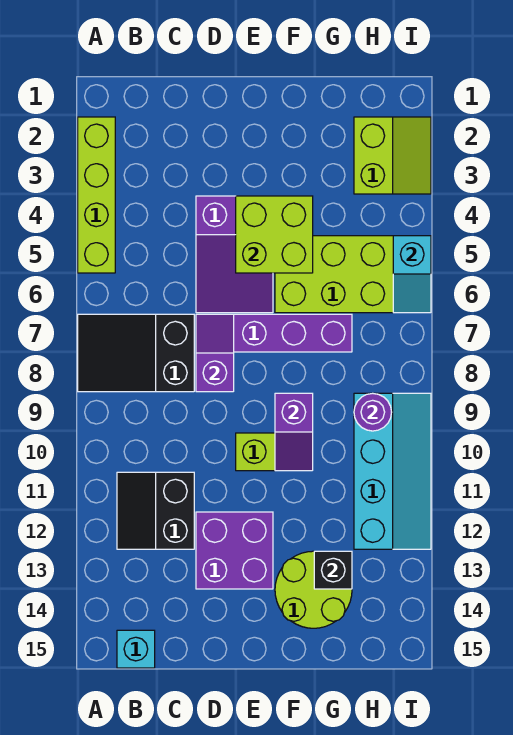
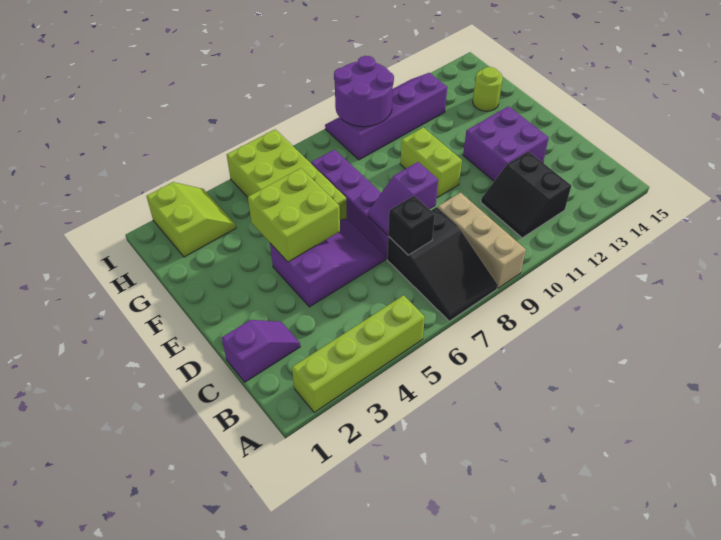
none -> tan 1x3 brick [438,193,526,288]
black 2x2 slope [117,472,194,549] -> black 2x2 slope turned to [481,151,571,238]
cyan 1x1 brick [117,630,155,668] -> none
purple 1x2 slope [275,393,313,471] -> purple 1x2 slope moved to [222,320,300,382]
lime 2x2 round brick [275,551,352,628] -> lime 1x1 round brick [473,67,503,111]
black 1x1 brick [314,551,352,589] -> black 1x1 brick moved to [388,196,435,255]
lime 2x2 slope [354,117,431,194] -> lime 2x2 slope turned to [147,182,236,257]
cyan 2x4 slope [354,393,431,549] -> purple 2x4 slope [325,73,447,160]
purple 1x1 round brick [354,393,392,431] -> purple 2x2 round brick [334,56,394,127]
cyan 1x2 slope [393,236,431,313] -> none

